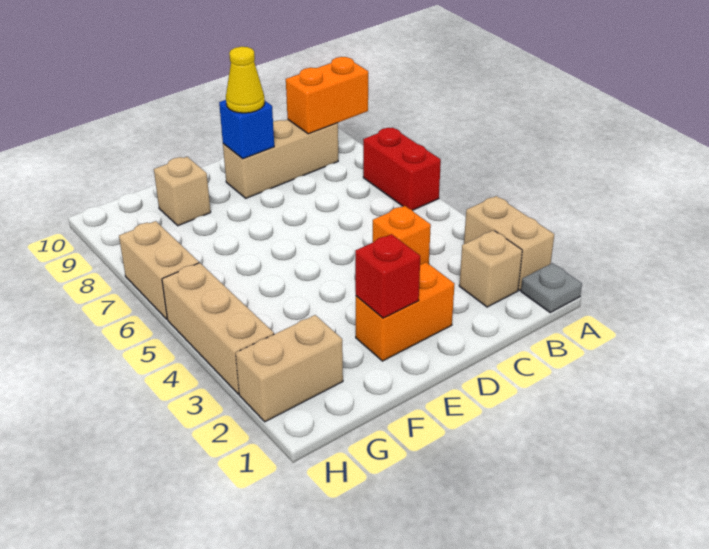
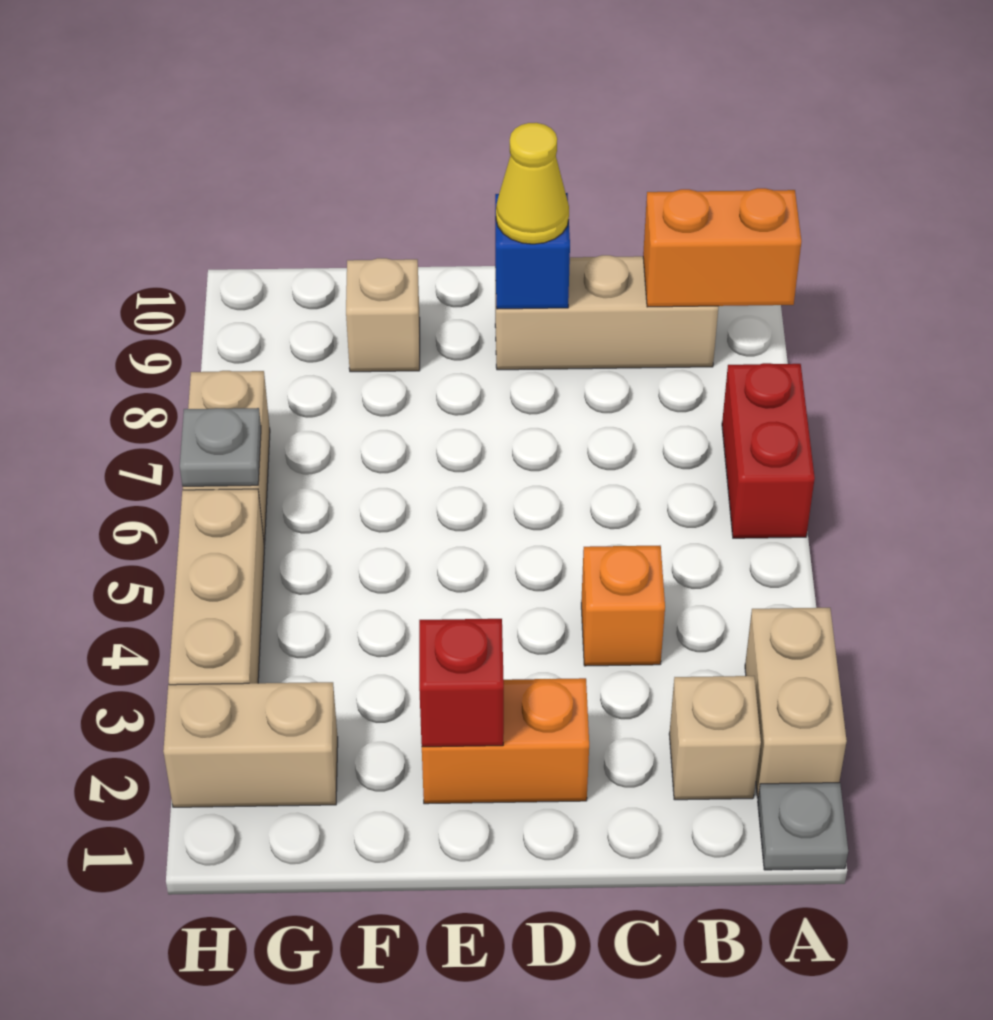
none -> grey 1x1 plate [180,408,261,486]

